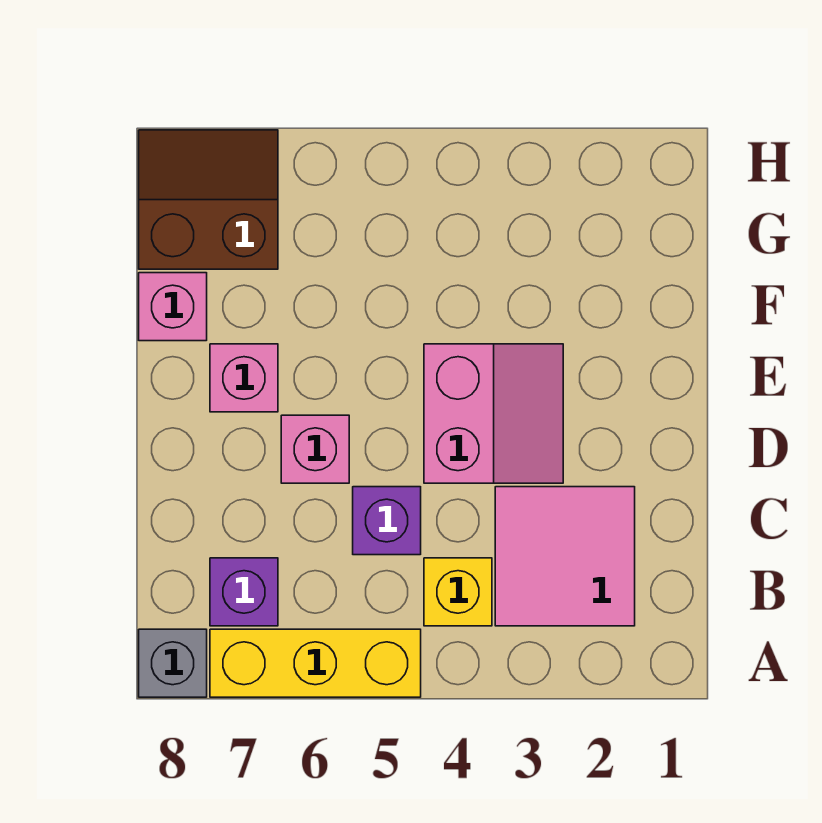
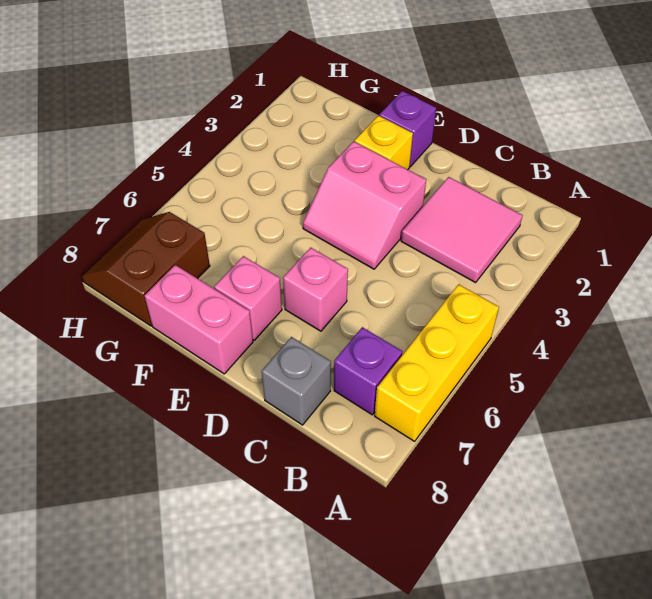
grey 1x1 brick [139,629,207,697] -> grey 1x1 brick moved to [262,337,331,425]
yellow 1x1 brick [424,558,492,626] -> yellow 1x1 brick moved to [355,116,413,169]
purple 1x1 brick [353,487,421,555] -> purple 1x1 brick moved to [379,91,436,167]
pink 2x2 slope [424,344,563,483] -> pink 2x2 slope turned to [303,141,426,269]
pink 1x1 brick [139,273,207,341] -> pink 1x2 brick [144,265,253,374]

